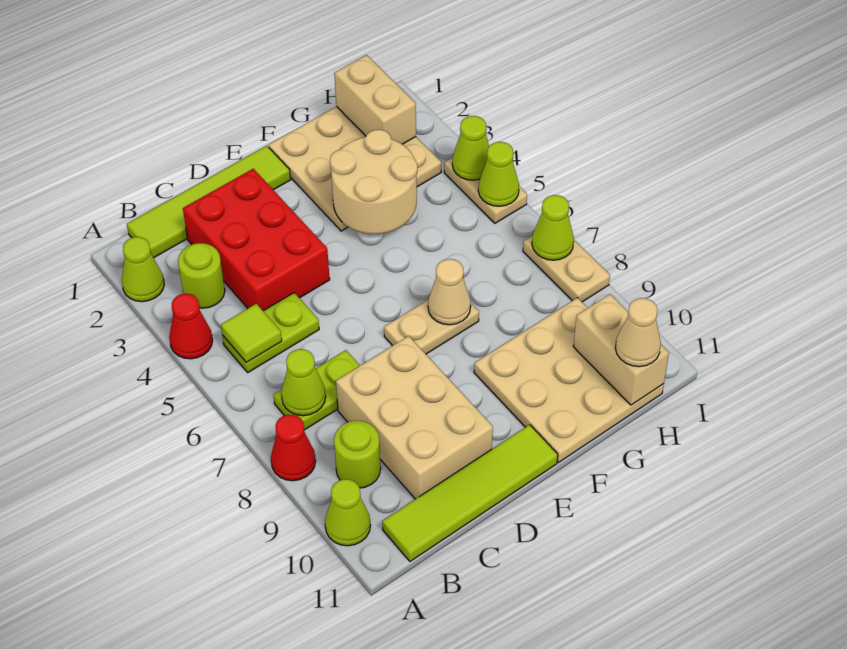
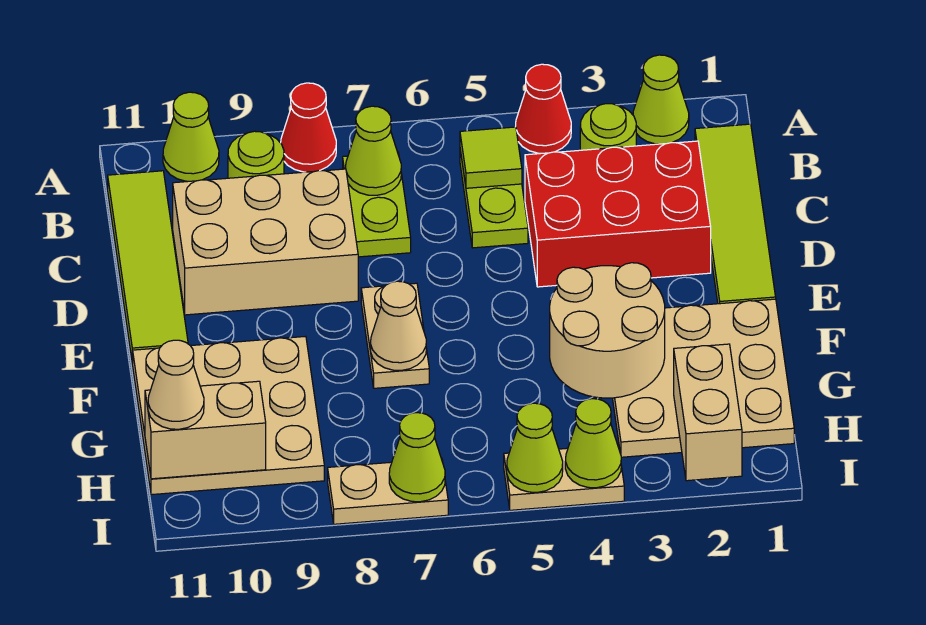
tan 1x2 brick [334,55,416,144] -> tan 1x2 brick turned to [674,344,742,481]

